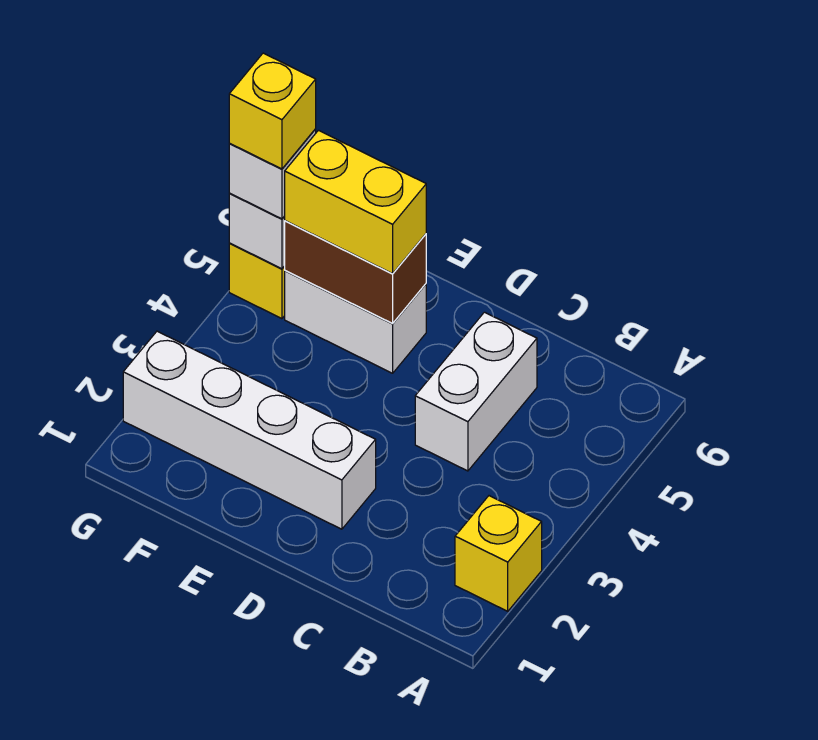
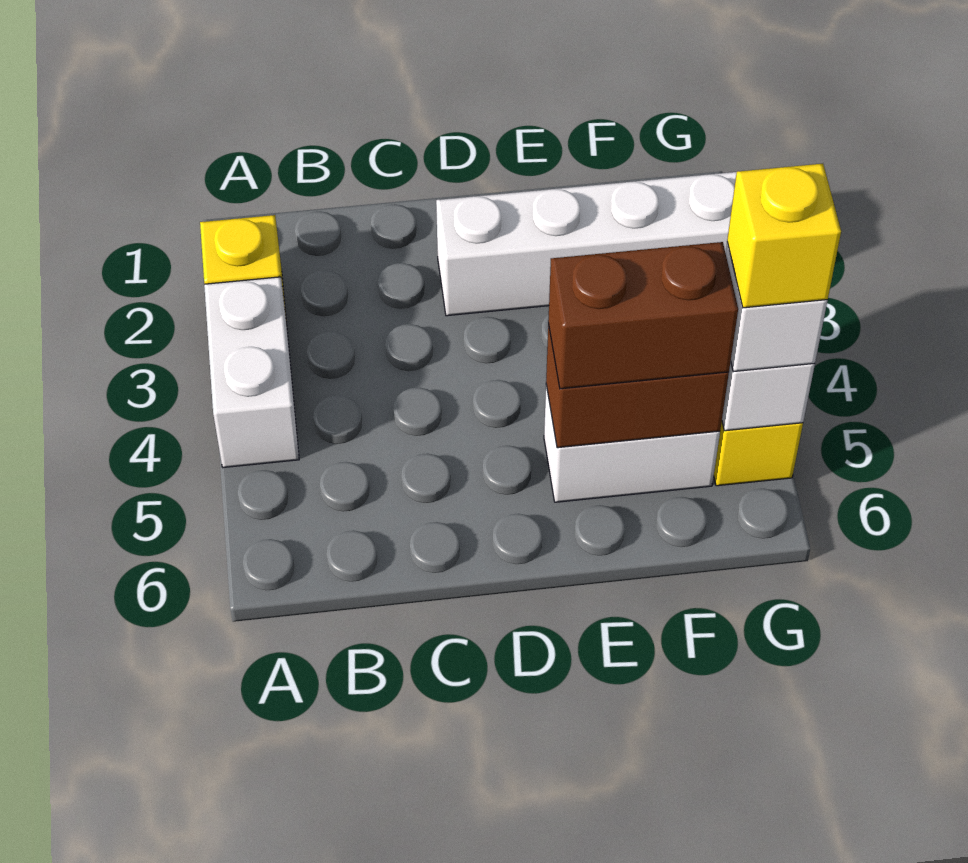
white 1x2 brick [415,312,537,471] -> white 1x2 brick moved to [204,277,299,468]
yellow 1x2 brick [285,130,426,274] -> brown 1x2 brick [548,242,738,389]

